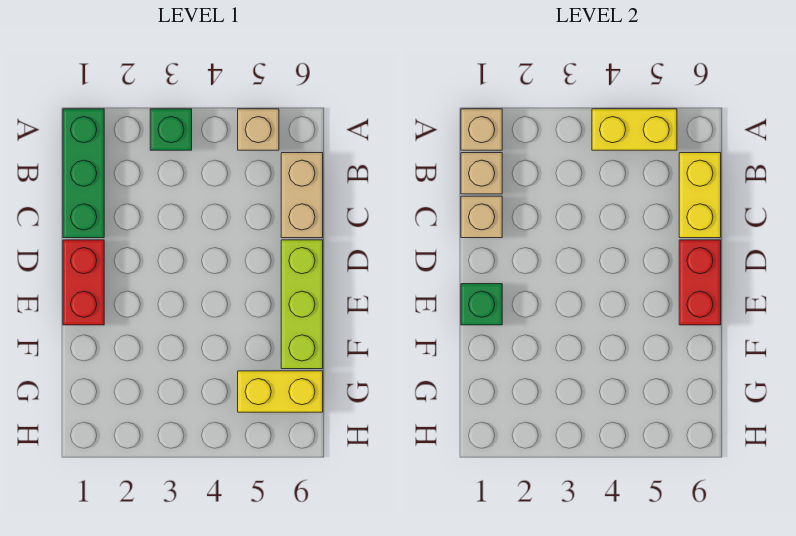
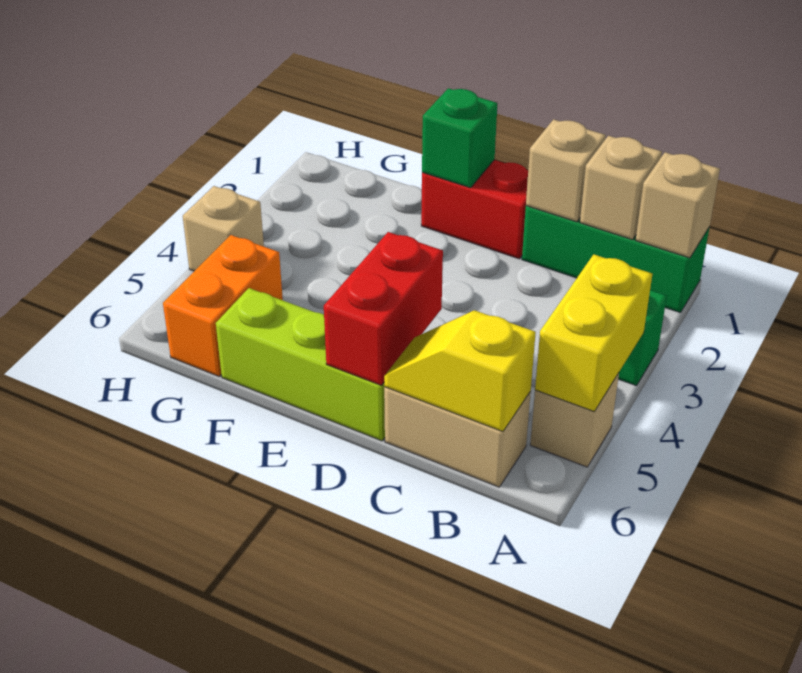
yellow 1x2 brick [679,153,721,238] -> yellow 1x2 slope [384,310,536,432]
red 1x2 brick [679,240,721,325] -> red 1x2 brick turned to [324,232,443,385]
yellow 1x2 brick [238,371,323,412] -> orange 1x2 brick [163,235,283,376]
none -> tan 1x1 brick [183,186,264,271]

